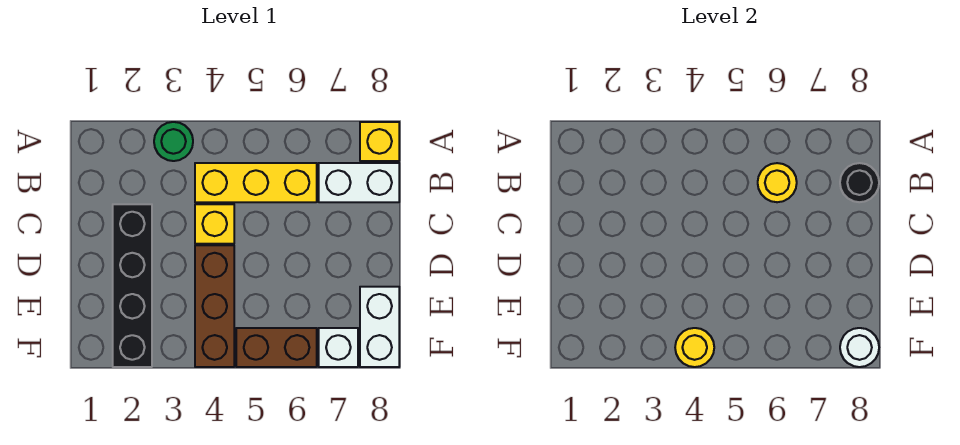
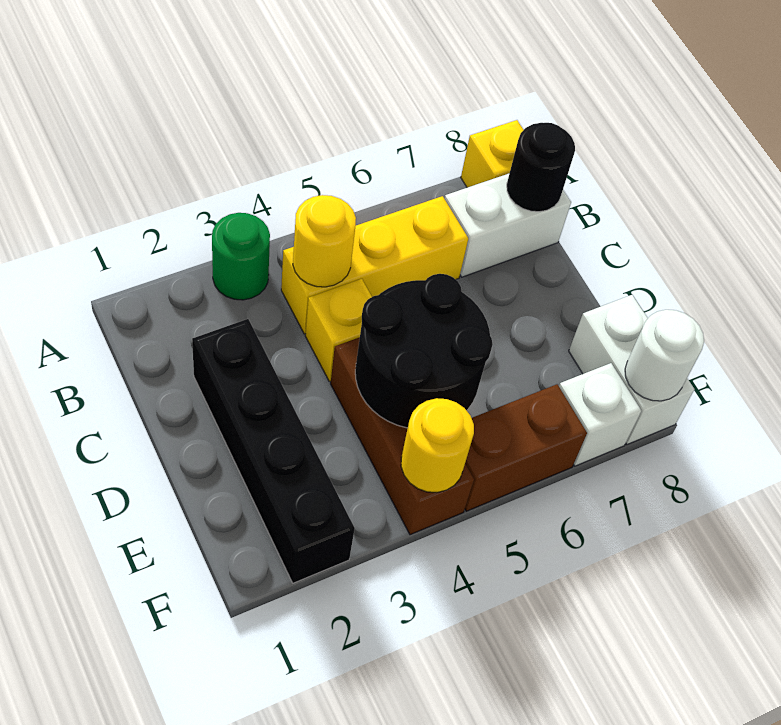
yellow 1x1 round brick [758,163,797,202] -> yellow 1x1 round brick moved to [293,195,356,287]
none -> black 2x2 round brick [355,274,493,428]

